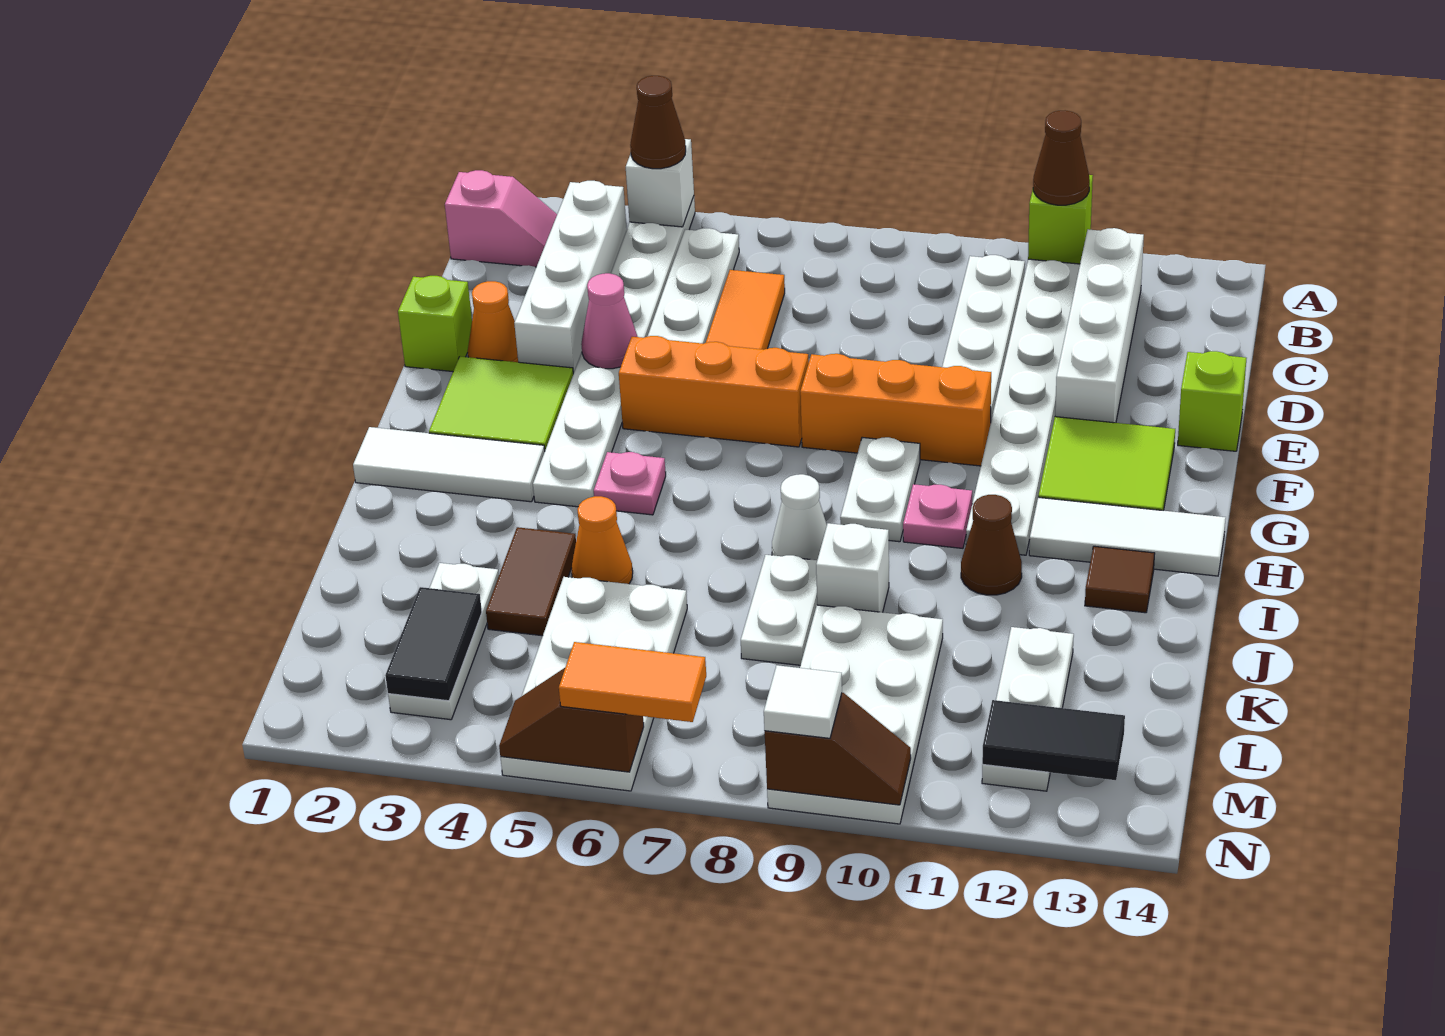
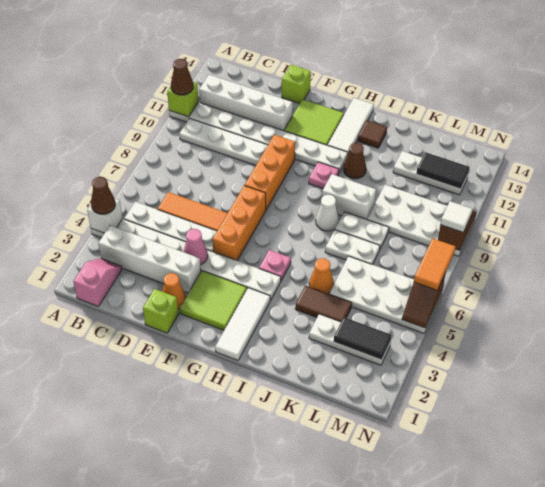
white 1x2 plate [840,437,920,542] -> white 1x2 plate moved to [325,230,380,265]
white 1x1 brick [816,523,889,612] -> white 1x2 brick [322,174,376,219]
black 1x2 tile [982,700,1125,780] -> black 1x2 tile turned to [416,152,469,189]

